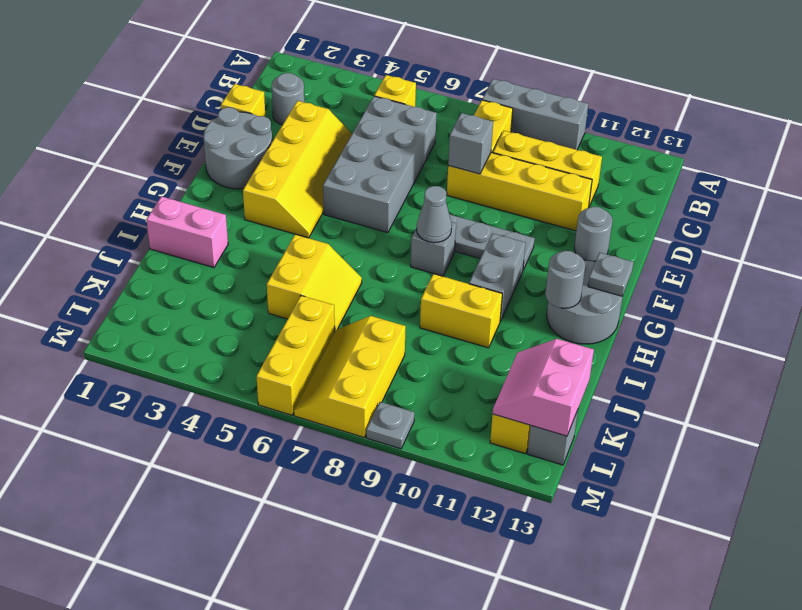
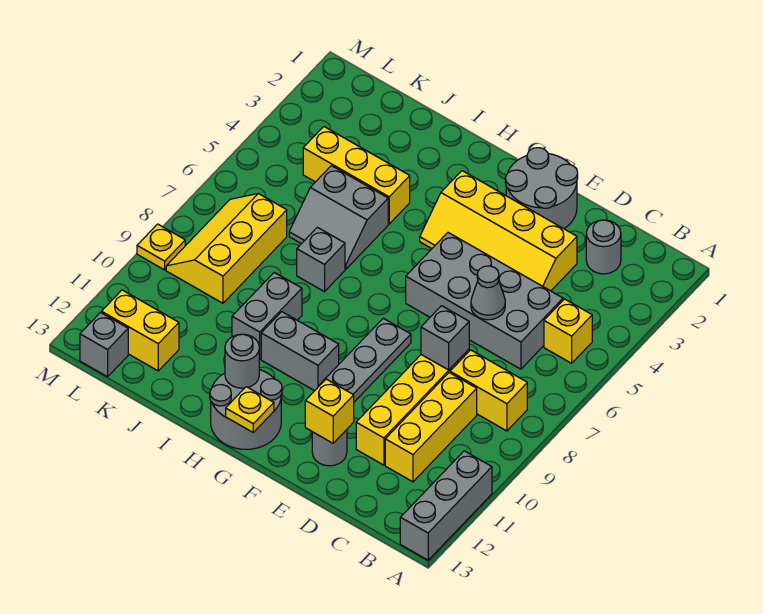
grey 1x3 brick [482,79,588,150] -> grey 1x3 brick moved to [400,451,492,560]
yellow 1x1 brick [221,84,265,116] -> yellow 1x1 brick moved to [305,379,354,443]
grey 1x1 brick [411,222,456,276] -> grey 1x1 brick moved to [297,227,345,292]
grey 1x1 cone [417,186,452,243] -> grey 1x1 cone moved to [471,266,505,320]
grey 1x1 plate [588,253,634,296] -> yellow 1x1 plate [226,387,274,432]
pink 1x2 brick [146,196,228,268] -> none
yellow 2x2 slope [267,234,362,331] -> grey 2x2 slope [289,166,388,269]
yellow 1x2 brick [420,274,502,348] -> grey 1x2 brick [232,272,302,359]
yellow 1x3 brick [256,296,335,415] -> yellow 1x3 brick moved to [303,127,410,224]
yellow 2x3 slope [294,316,406,438] -> yellow 2x3 slope turned to [166,194,287,303]
pink 2x2 slope [493,339,594,436] -> none
grey 1x1 plate [366,402,414,449] -> yellow 1x1 plate [137,224,185,270]

